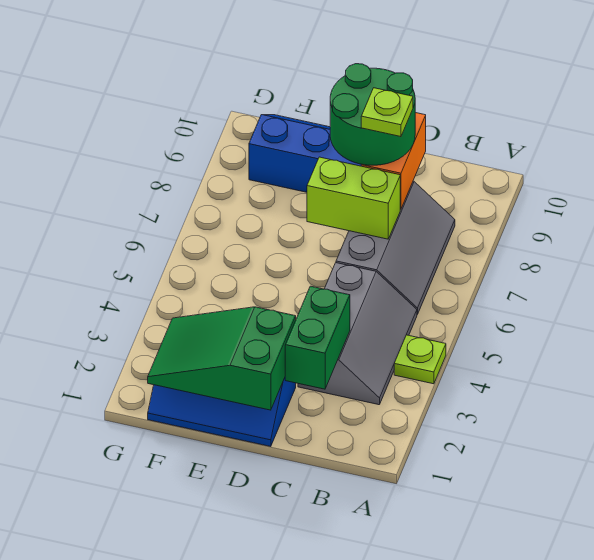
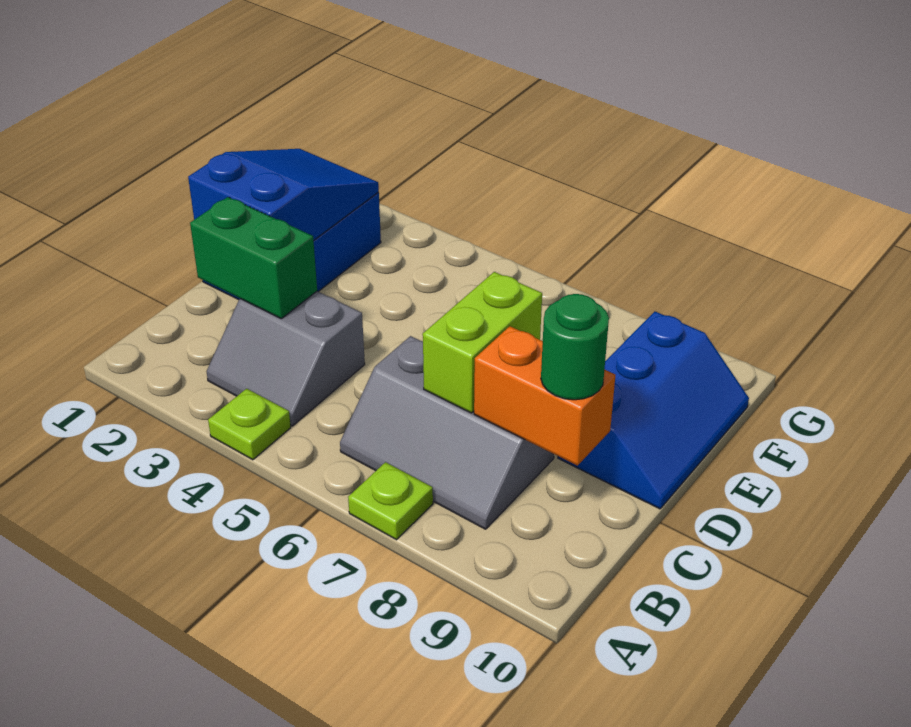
grey 2x3 slope [298,263,417,405] -> grey 2x2 slope [207,291,365,426]
green 2x2 round brick [330,64,415,165] -> green 1x1 round brick [541,294,609,400]
lime 1x1 plate [361,88,413,137] -> lime 1x1 plate moved to [348,462,433,540]
green 2x3 slope [148,307,296,410] -> blue 2x3 slope [188,149,379,241]

